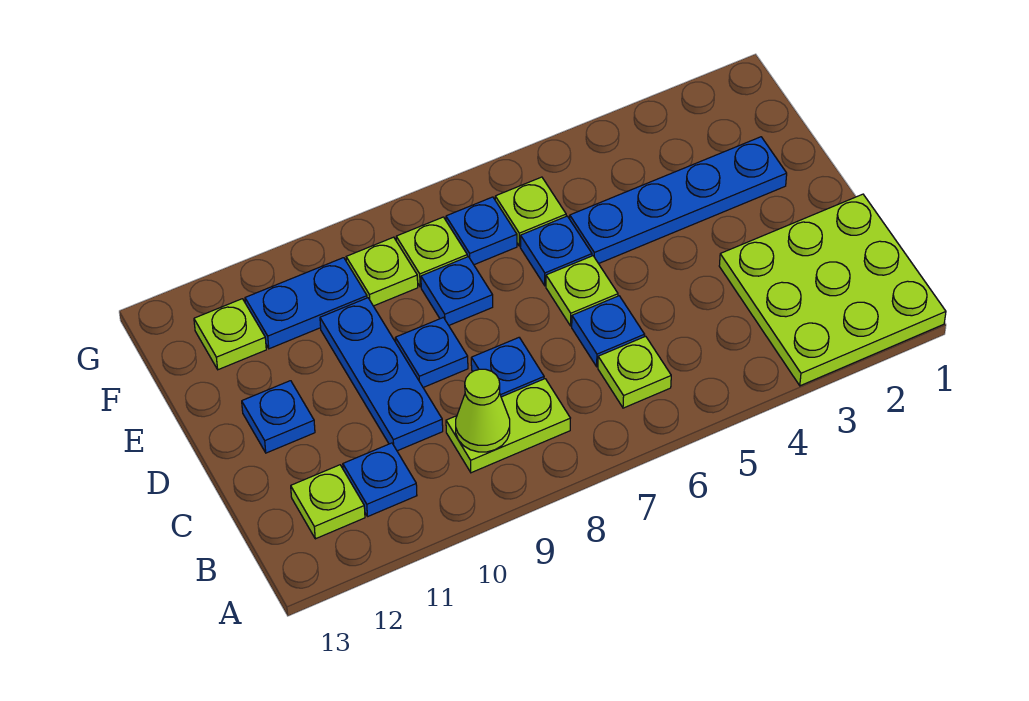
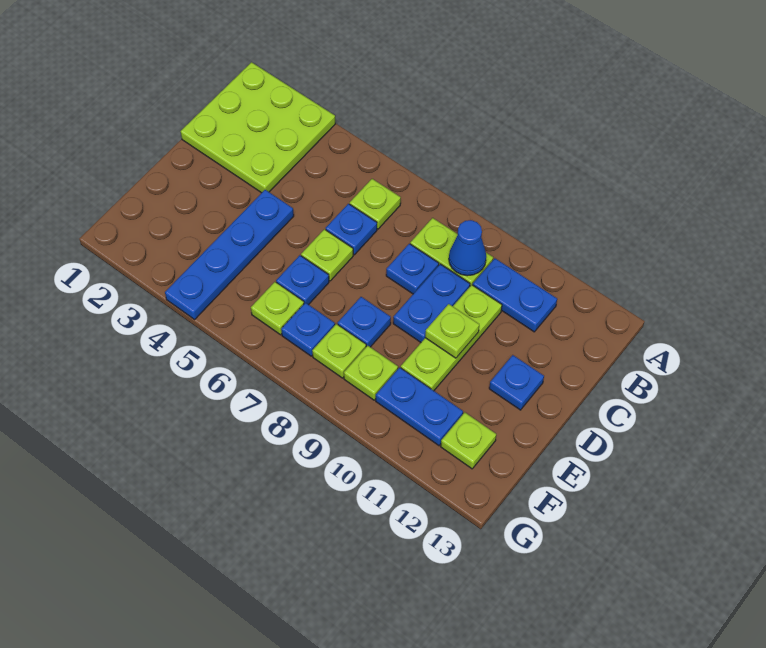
lime 1x1 cone [456,369,510,452] -> blue 1x1 cone [449,220,486,276]
blue 1x1 plate [343,443,417,517] -> blue 1x2 plate [473,258,557,332]
lime 1x1 plate [291,465,365,539] -> lime 1x1 plate moved to [425,304,479,358]
blue 1x3 plate [320,298,443,451] -> lime 1x3 plate [401,285,502,391]
blue 1x1 plate [395,317,468,387] -> blue 1x2 plate [393,264,470,342]
blue 1x4 plate [570,137,787,264] -> blue 1x4 plate turned to [165,190,294,319]

